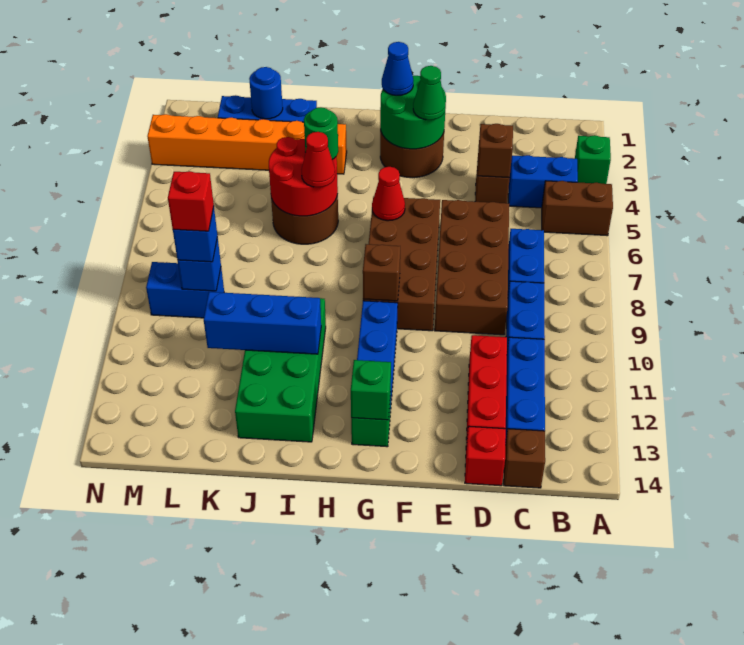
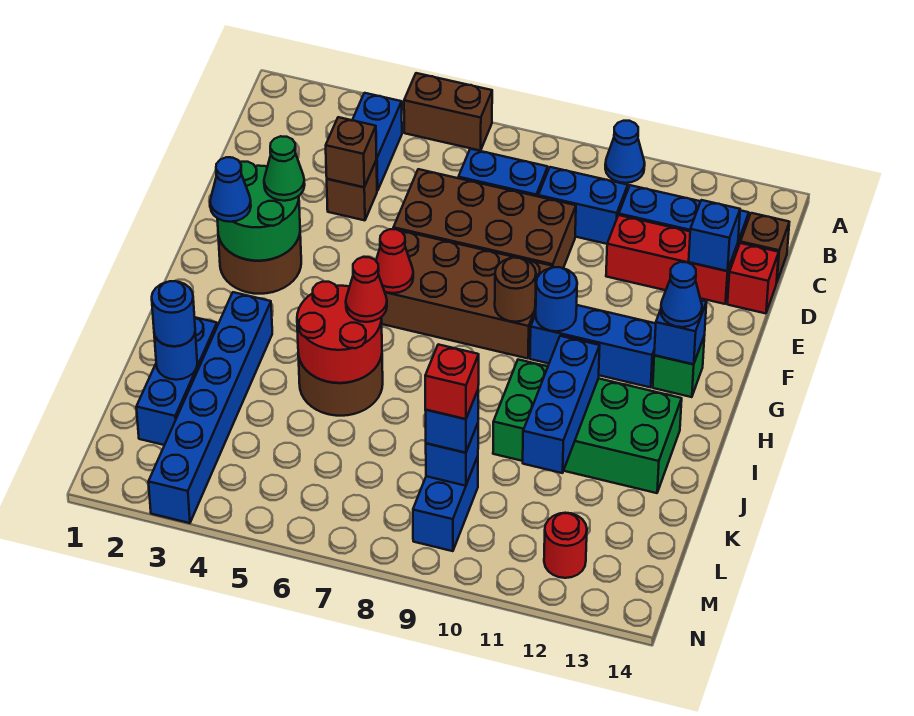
green 1x1 brick [575,135,611,184] -> none
brown 1x2 brick [542,181,613,236] -> brown 1x2 brick turned to [404,73,492,151]
none -> blue 1x1 cone [605,121,645,183]
none -> blue 1x1 brick [689,200,740,271]
brown 1x1 brick [363,244,400,301] -> brown 1x1 round brick [495,258,536,322]
none -> blue 1x1 round brick [536,267,577,331]
green 1x1 brick [351,360,391,420] -> blue 1x1 brick [654,300,706,364]
none -> blue 1x1 cone [661,262,702,327]
orange 1x6 brick [147,114,347,174] -> blue 1x6 brick [149,292,272,523]
green 1x1 round brick [304,107,338,159] -> none
none -> blue 1x1 round brick [152,281,195,346]
none -> red 1x1 round brick [544,513,587,578]

